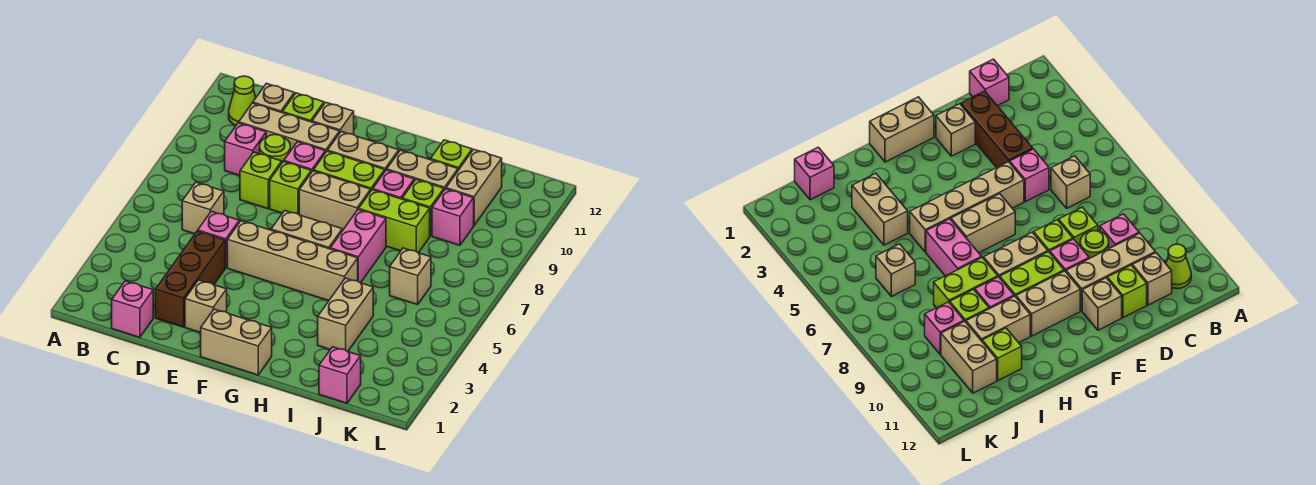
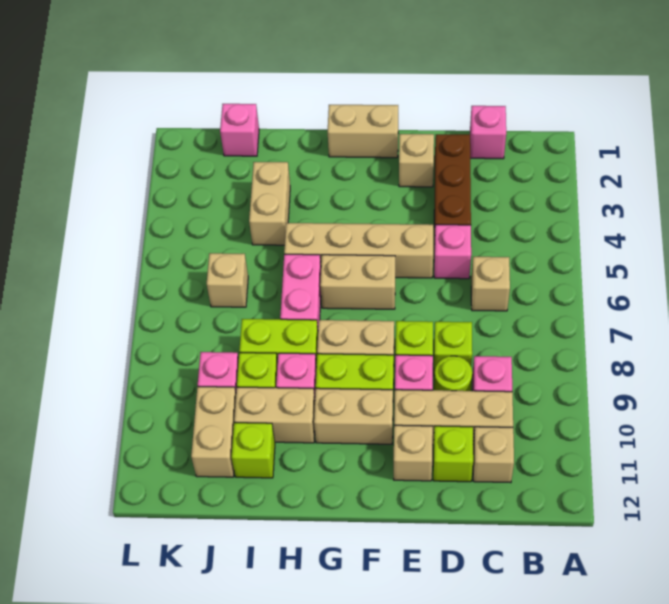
lime 1x1 cone [229,76,256,126] -> none

